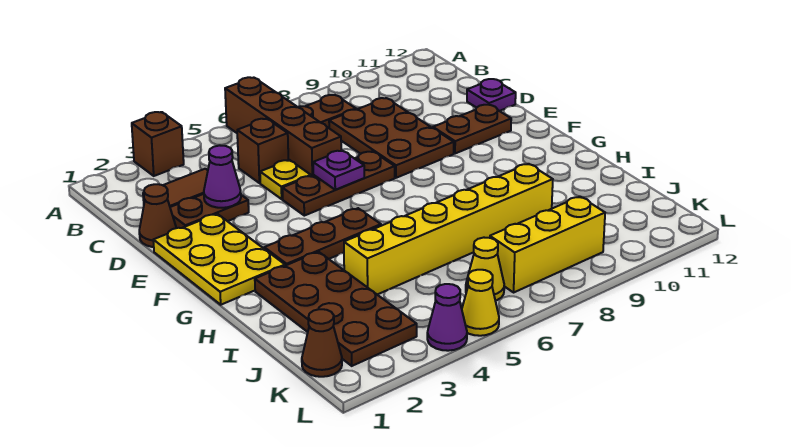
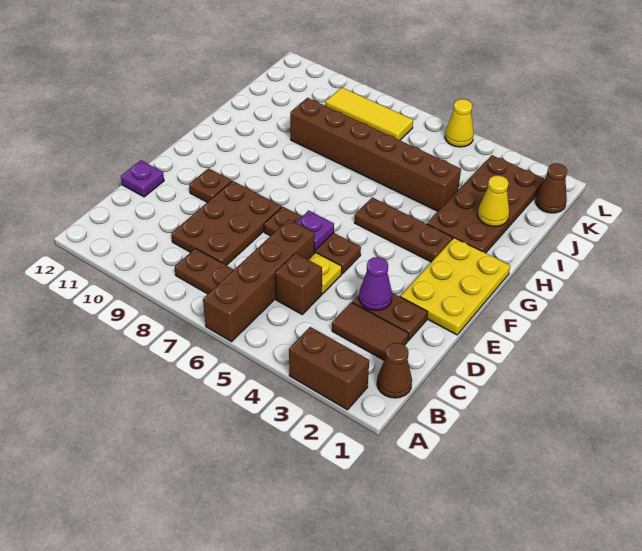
brown 1x1 brick [132,112,184,176] -> brown 1x2 brick [289,327,369,410]
brown 1x1 cone [139,184,176,247] -> brown 1x1 cone moved to [377,343,412,398]
brown 1x2 plate [433,105,511,154] -> brown 1x1 plate [189,168,232,202]
yellow 1x6 brick [344,164,553,295] -> brown 1x6 brick [290,98,461,211]
yellow 1x1 cone [466,238,504,301] -> yellow 1x1 cone moved to [478,175,509,227]
yellow 1x3 brick [490,197,605,292] -> yellow 1x3 tile [326,87,413,140]
purple 1x1 cone [427,284,467,351] -> none

